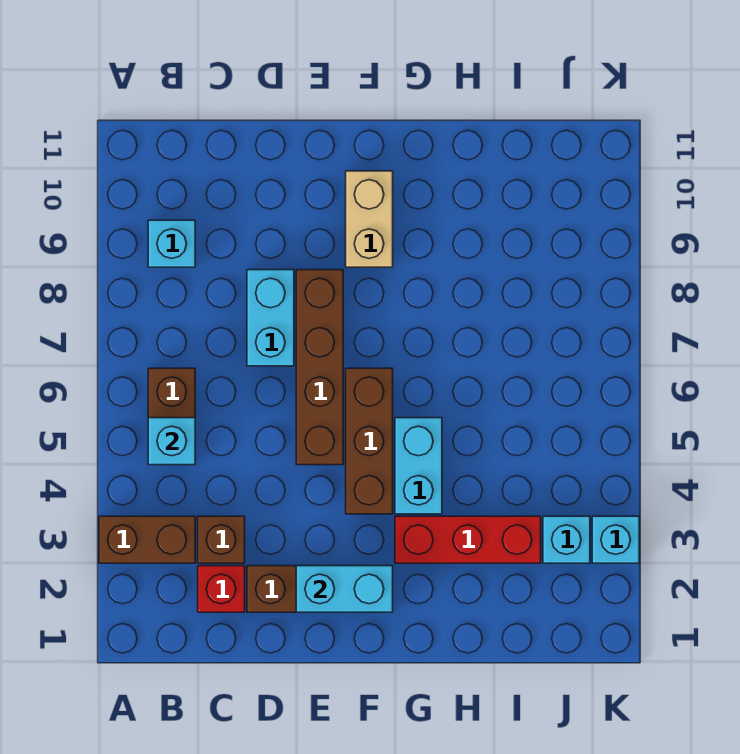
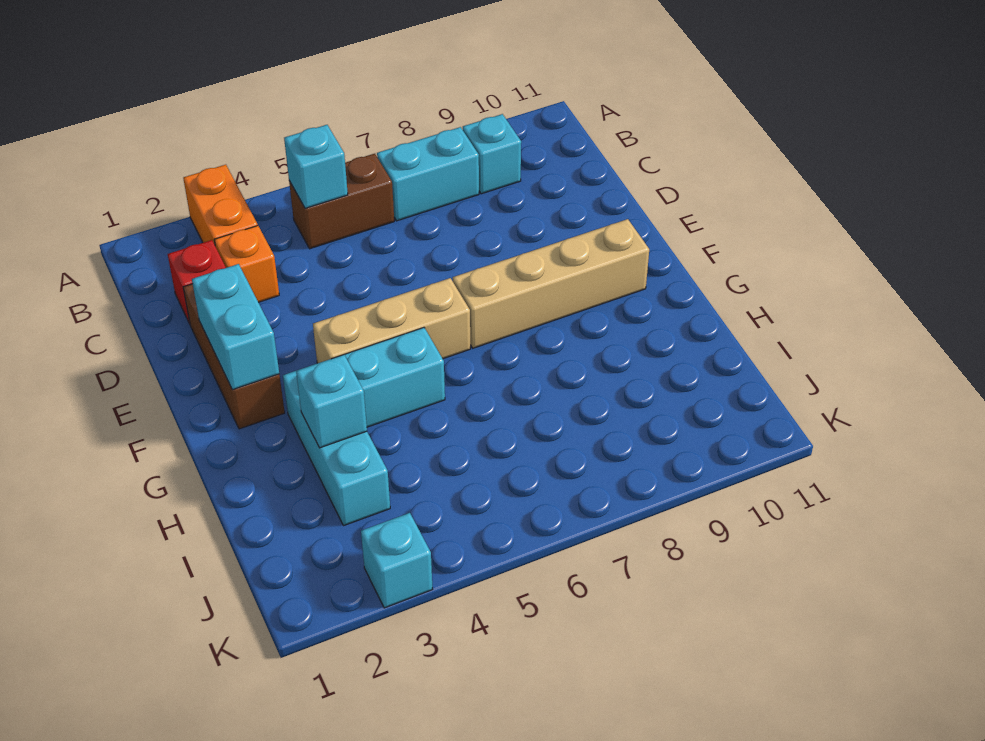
brown 1x2 brick [99,516,195,563] -> orange 1x2 brick [183,165,258,244]
brown 1x1 brick [198,516,245,563] -> orange 1x1 brick [214,226,279,302]
cyan 1x2 brick [247,270,294,366] -> cyan 1x2 brick moved to [377,127,479,221]
brown 1x4 brick [296,270,343,465] -> none
brown 1x3 brick [346,368,393,514] -> tan 1x3 brick [313,278,470,363]
tan 1x2 brick [346,171,393,267] -> tan 1x4 brick [452,219,649,348]
red 1x3 brick [395,516,541,563] -> cyan 1x3 brick [283,371,390,526]
cyan 1x1 brick [543,516,590,563] -> cyan 1x1 brick moved to [296,355,367,448]

